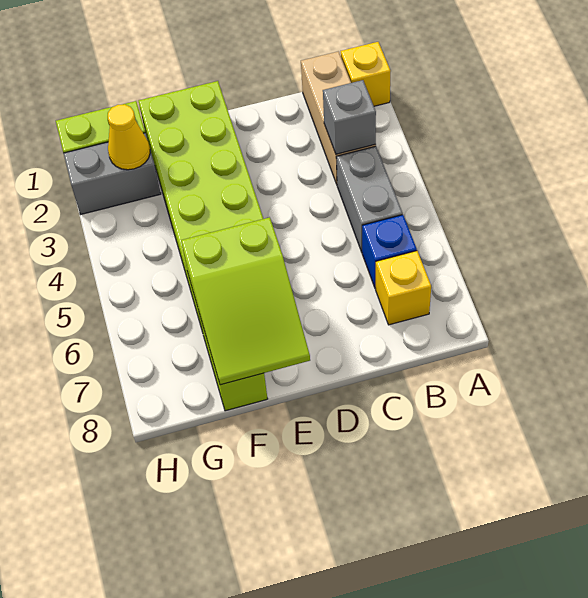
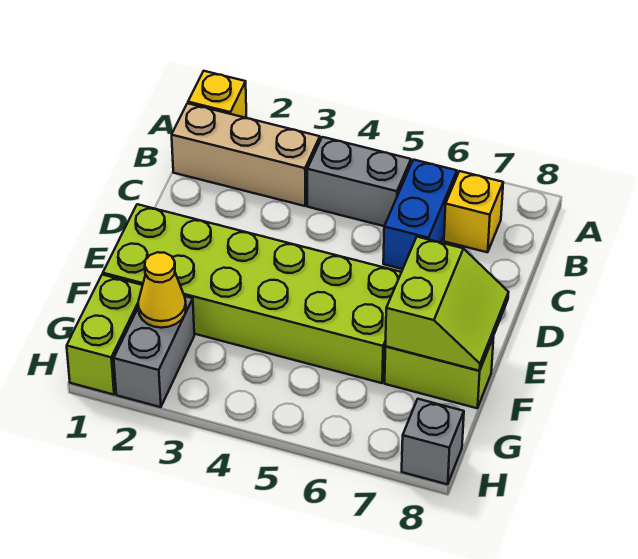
grey 1x1 brick [323,80,376,154] -> grey 1x1 brick moved to [402,399,464,484]
blue 1x1 brick [362,215,417,288] -> blue 1x2 brick [383,160,457,269]
lime 2x3 slope [181,217,310,385] -> lime 2x2 slope [385,237,509,371]

